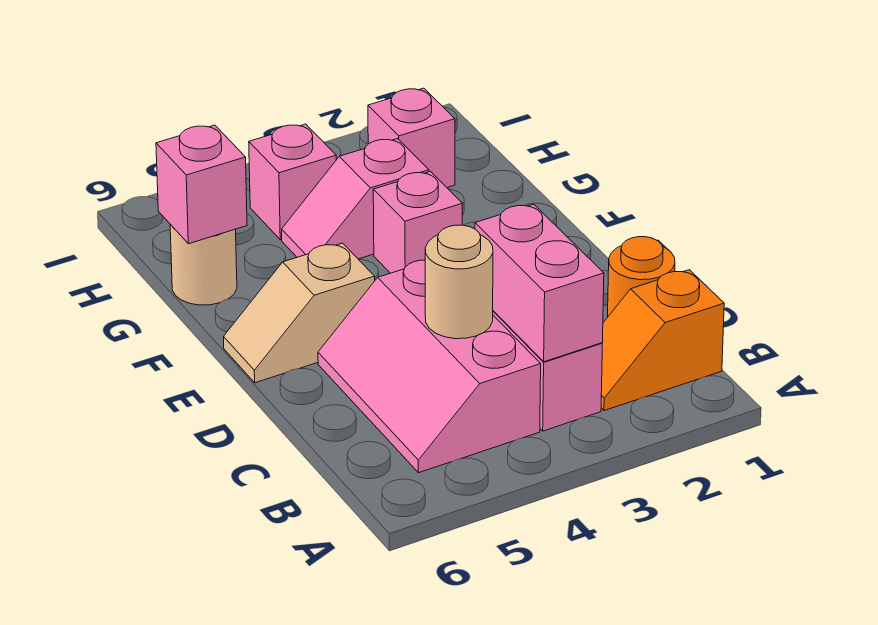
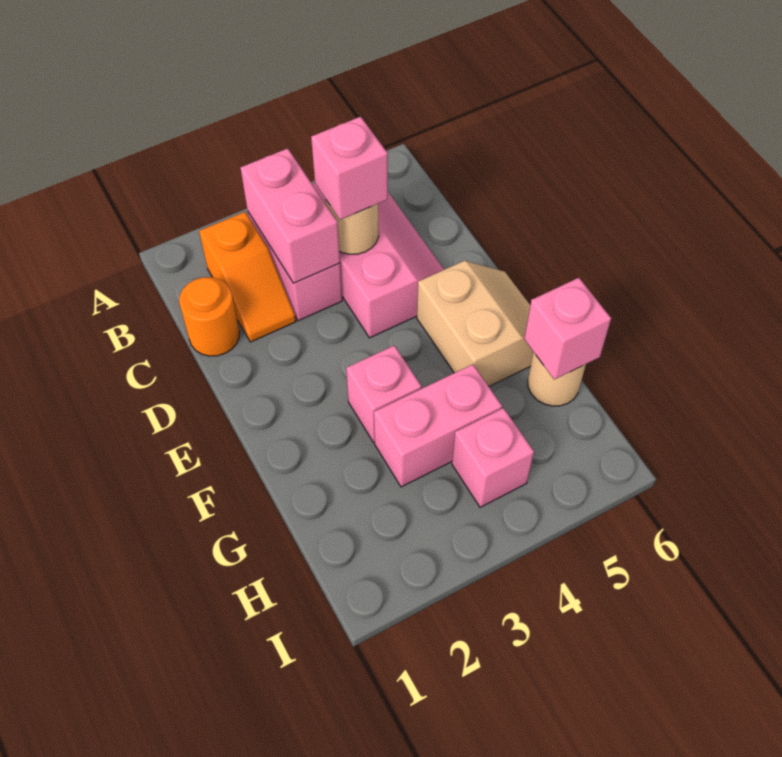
orange 1x2 slope [601,270,724,411] -> orange 1x2 slope turned to [199,212,296,342]
tan 1x2 slope [224,243,375,383] -> tan 2x2 slope [417,261,533,386]
pink 1x2 slope [282,139,429,259] -> pink 1x2 brick [374,364,502,487]
pink 1x1 brick [368,88,455,188] -> pink 1x1 brick moved to [311,117,388,220]

